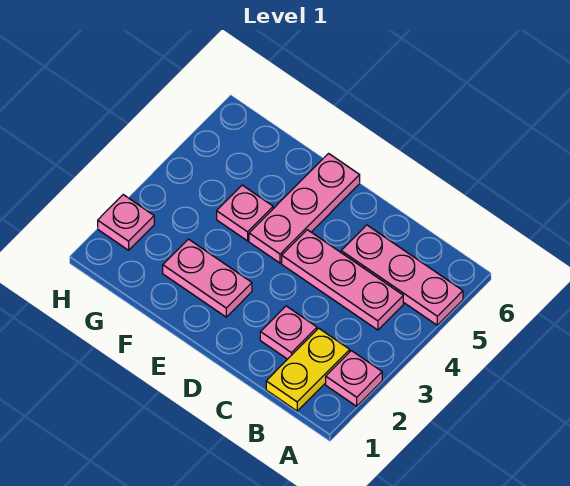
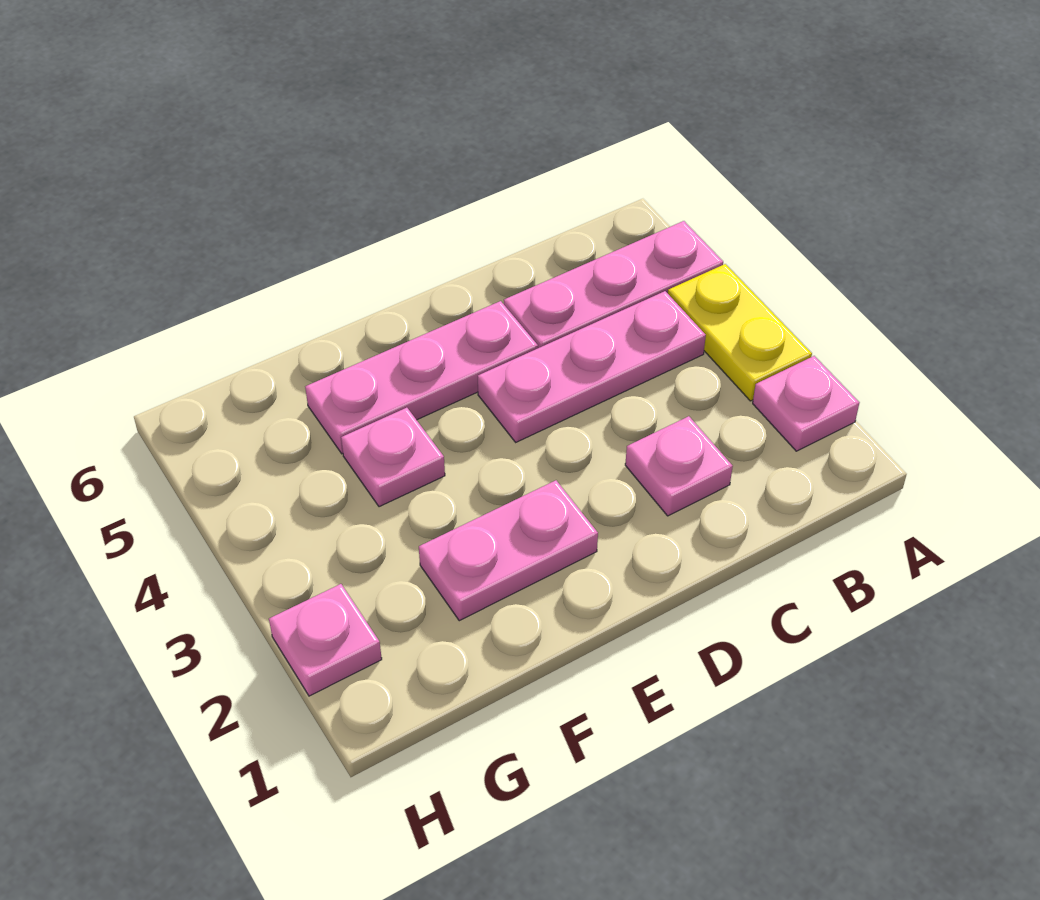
yellow 1x2 plate [266,328,350,411] -> yellow 1x2 plate moved to [668,264,812,401]
pink 1x3 plate [249,154,360,263] -> pink 1x3 plate turned to [305,301,538,454]

